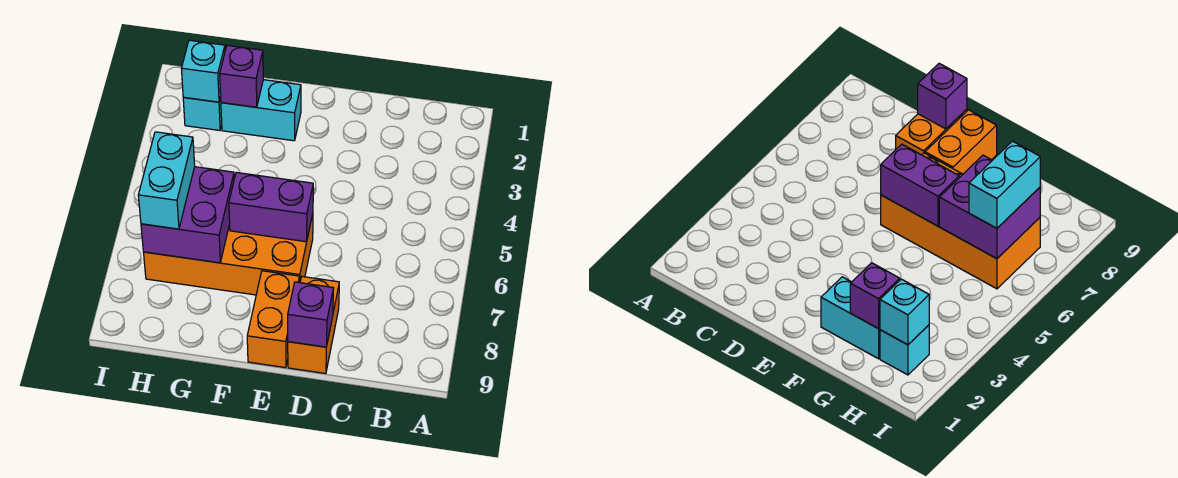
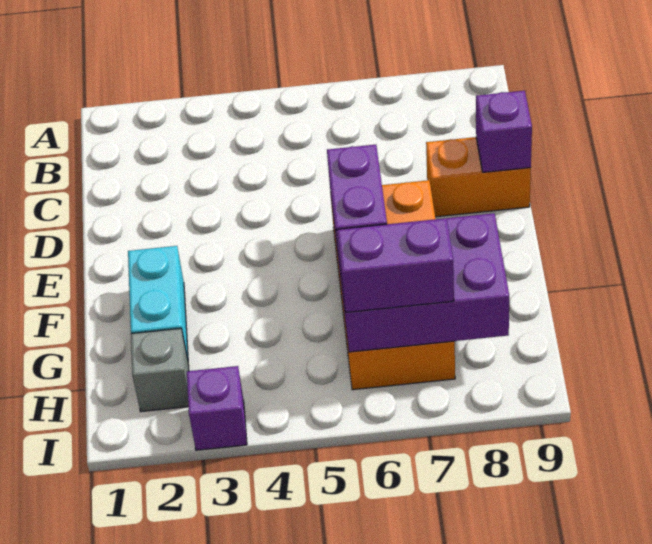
orange 1x2 brick [247,271,300,368] -> none
purple 1x1 brick [220,45,263,107] -> purple 1x1 brick moved to [187,366,247,450]
purple 2x2 brick [141,167,234,263] -> purple 2x3 brick [336,213,509,352]
cyan 1x1 brick [183,97,222,130] -> grey 1x1 brick [131,328,189,412]
cyan 1x1 brick [182,40,225,102] -> none
cyan 1x2 brick [138,132,195,229] -> purple 1x2 brick [337,218,454,312]

